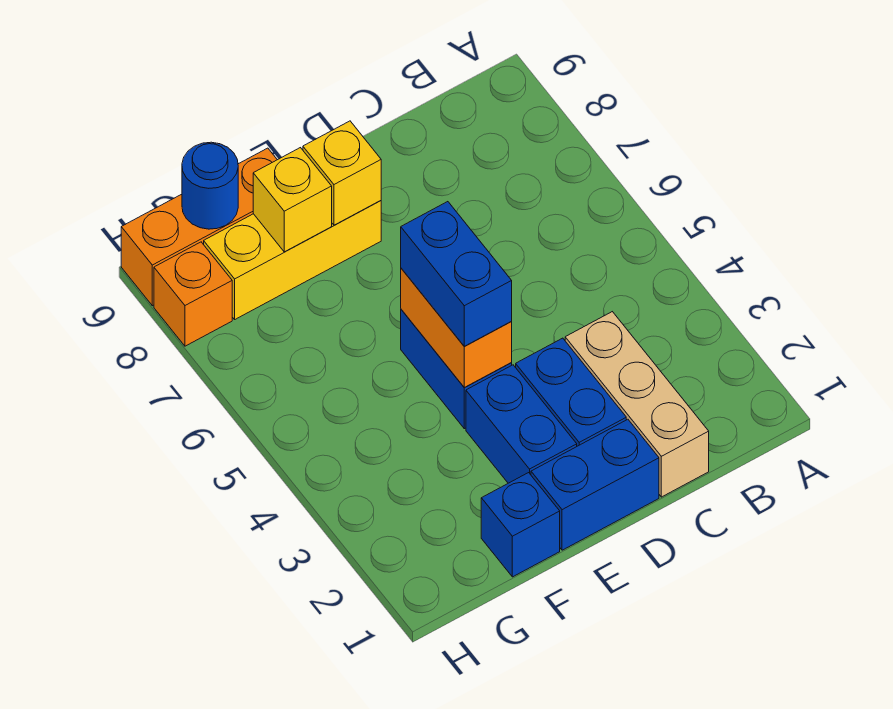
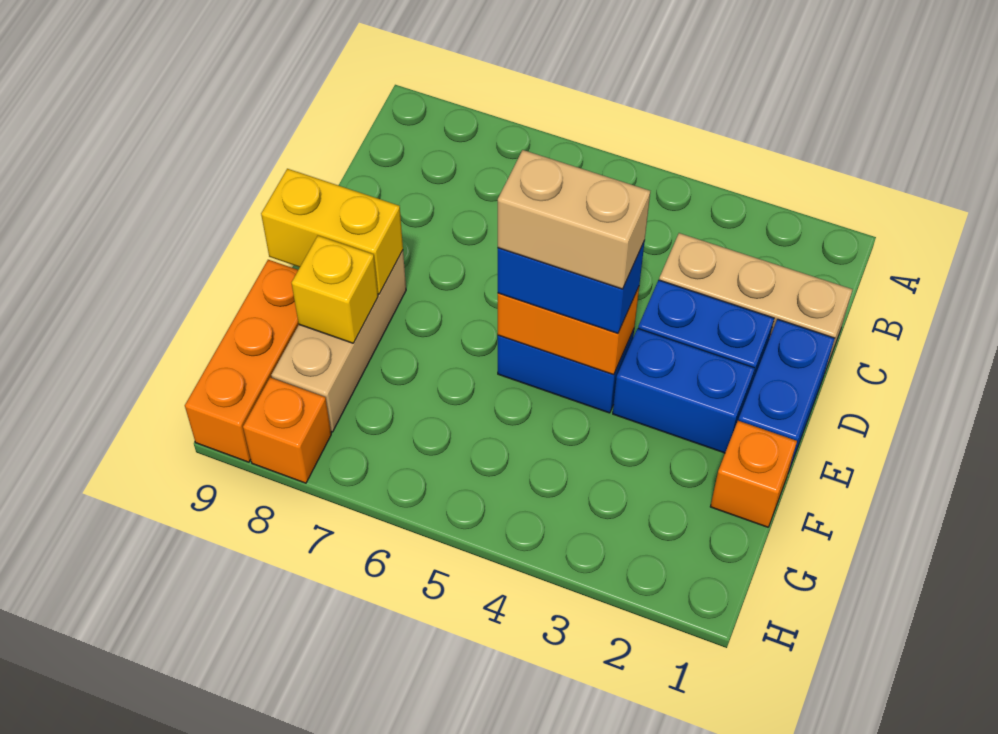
none -> tan 1x2 brick [498,150,650,289]
yellow 1x3 brick [204,201,381,319] -> tan 1x3 brick [271,250,406,432]
yellow 1x1 brick [303,121,381,225] -> yellow 1x2 brick [261,169,403,294]
blue 1x1 brick [481,473,560,577] -> orange 1x1 brick [710,421,797,527]
blue 1x1 round brick [182,142,238,229] -> none

